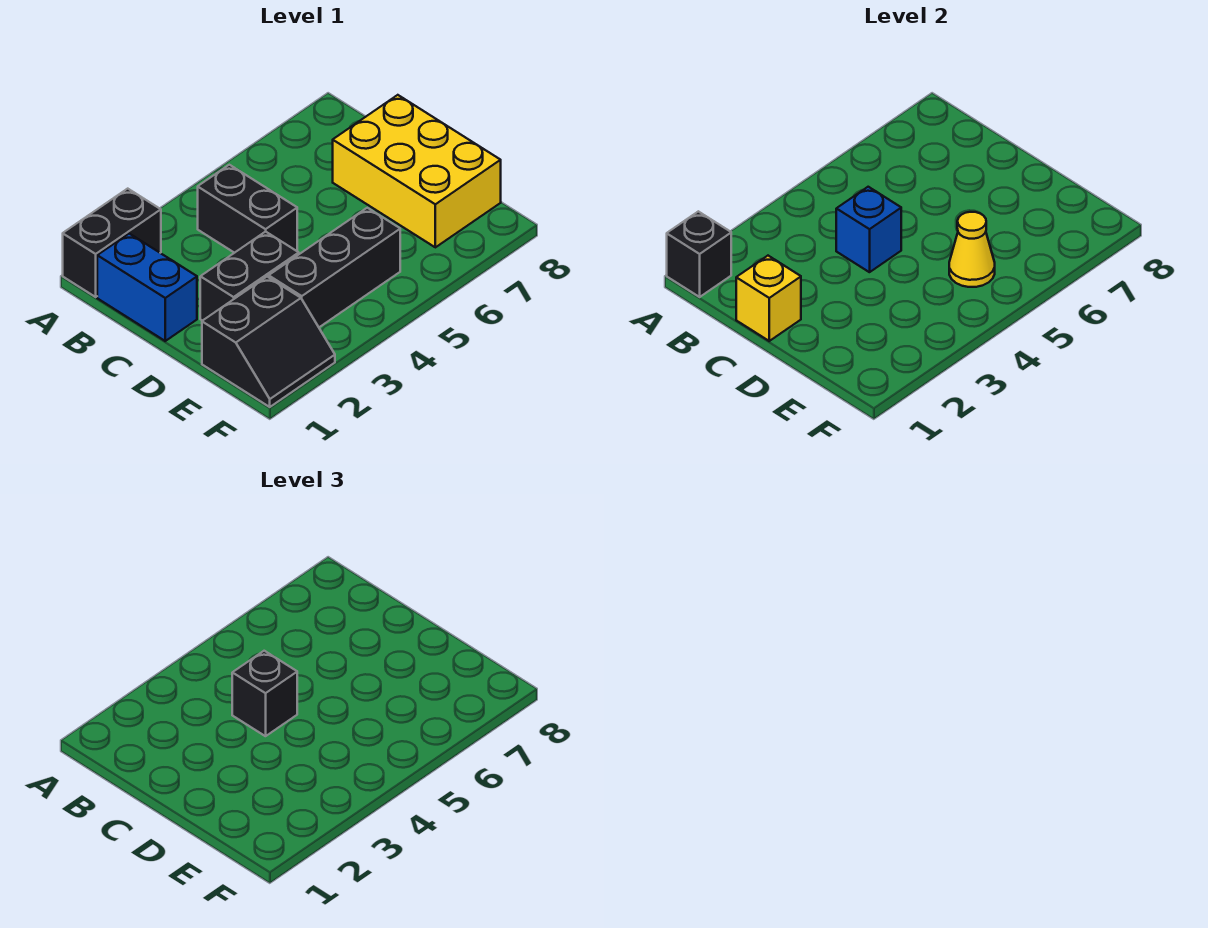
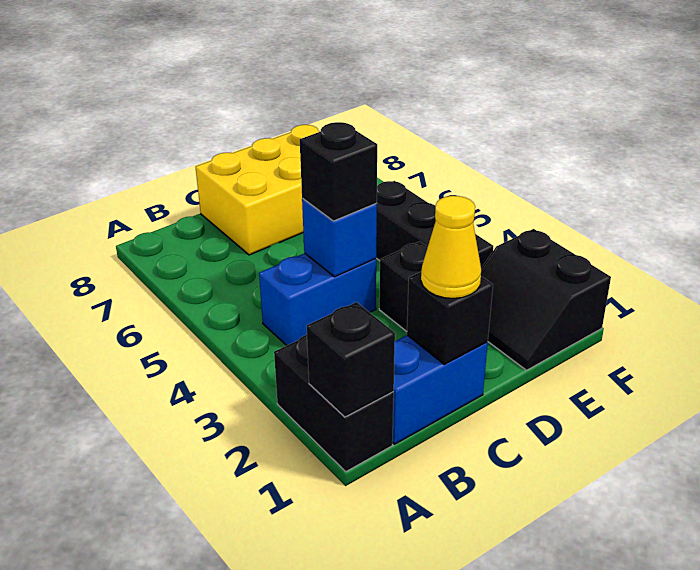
black 1x2 brick [198,165,297,253] -> blue 1x2 brick [259,253,376,345]
yellow 1x1 brick [736,256,801,341] -> black 1x1 brick [407,272,493,364]
black 2x2 slope [202,277,335,407] -> black 2x2 slope turned to [481,229,611,370]
yellow 1x1 cone [949,212,995,287] -> yellow 1x1 cone moved to [421,196,481,298]

